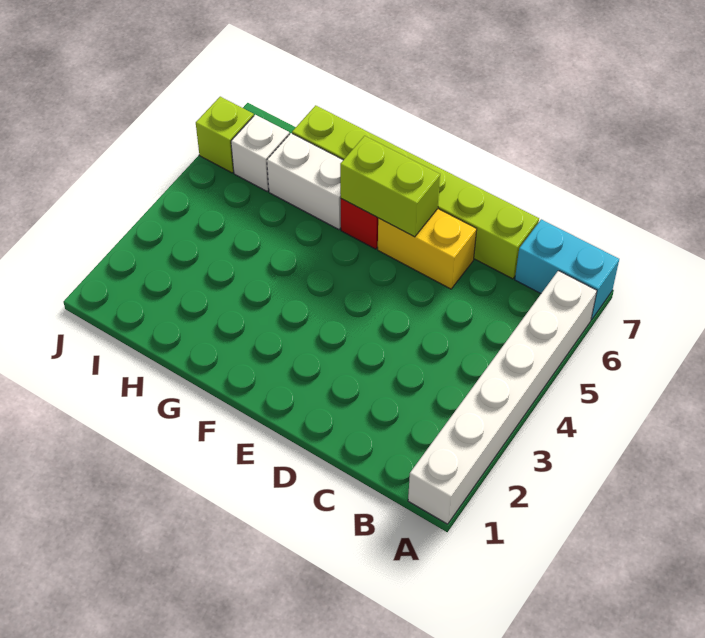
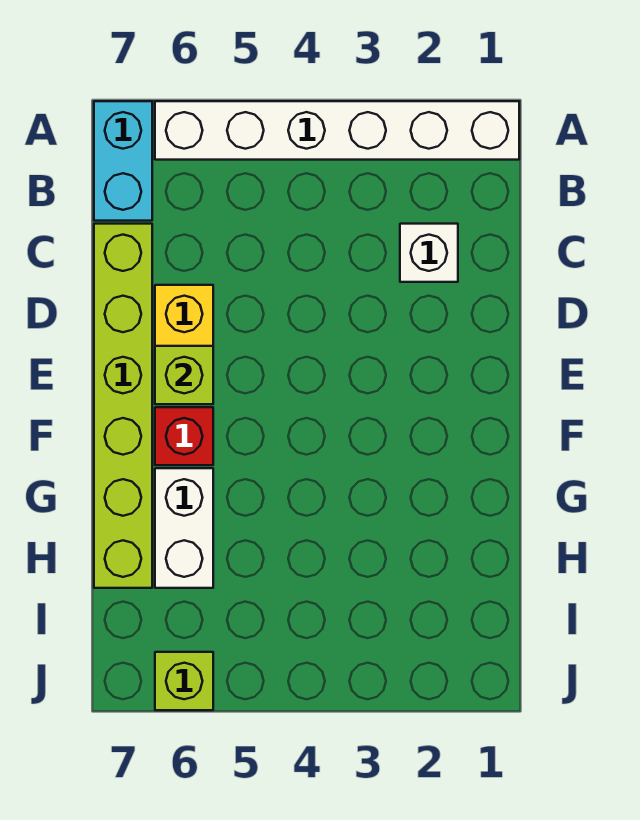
lime 1x2 brick [340,136,440,237] -> lime 1x1 brick [155,346,213,404]
white 1x1 brick [231,115,289,191] -> white 1x1 brick moved to [400,224,458,282]

